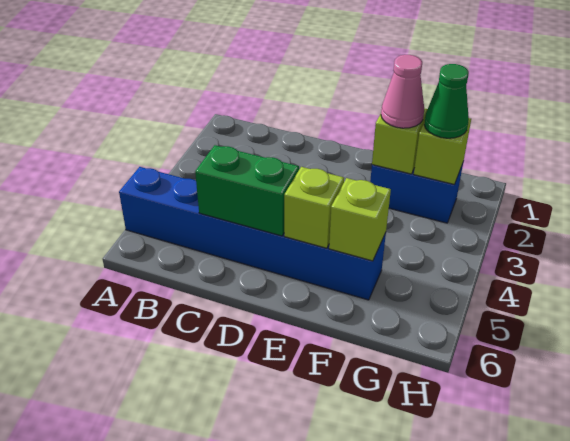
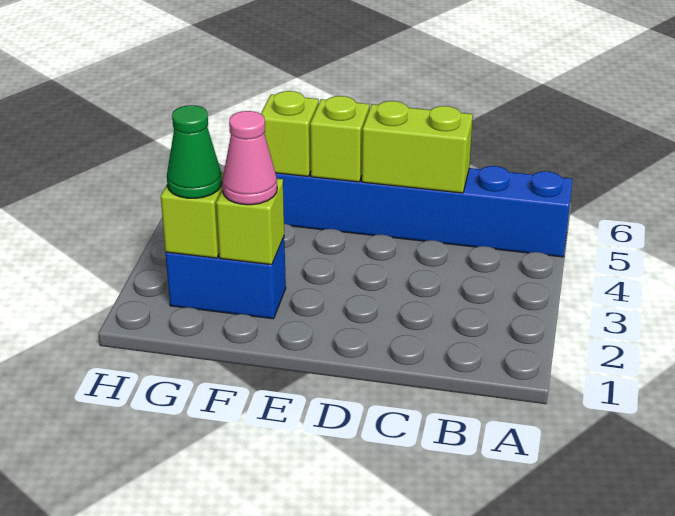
green 1x2 brick [195,145,299,236] -> lime 1x2 brick [362,101,473,193]

